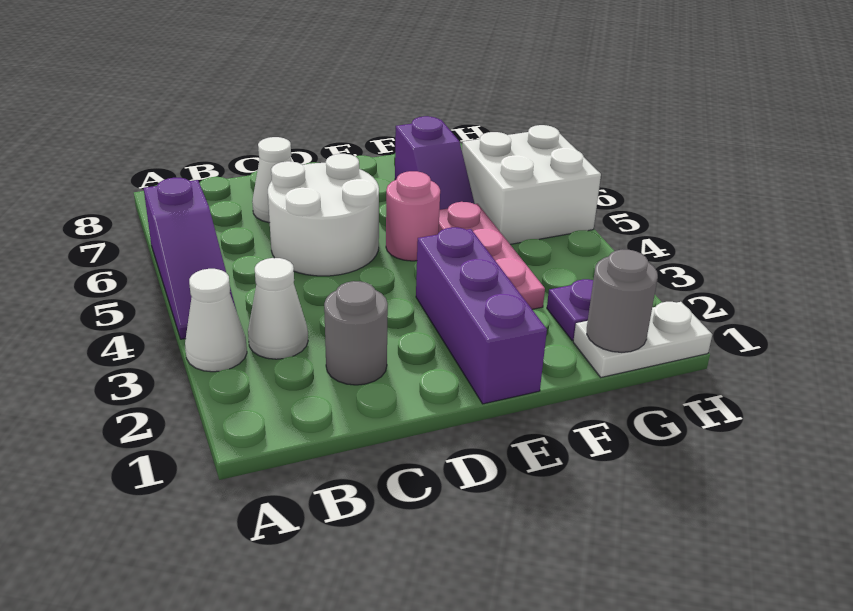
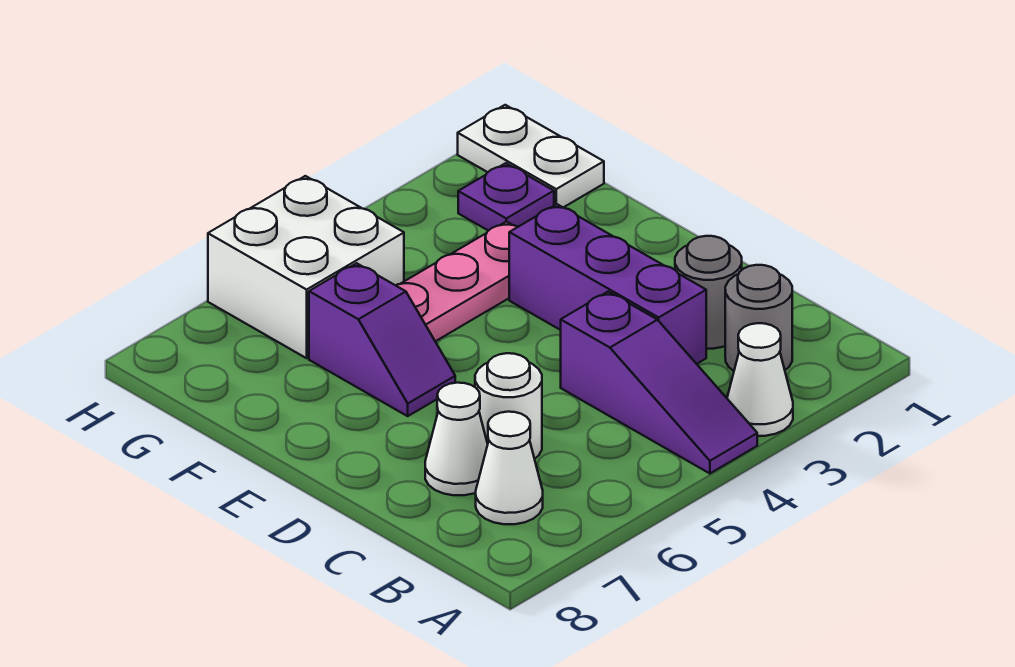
purple 1x3 slope [144,178,236,339] -> purple 1x3 slope turned to [561,292,757,473]
white 1x1 cone [248,258,308,359] -> white 1x1 cone moved to [476,412,543,524]
white 2x2 round brick [268,154,379,276] -> white 1x1 round brick [475,353,542,459]
purple 1x3 brick [416,227,547,404] -> purple 1x3 brick turned to [509,204,706,364]
pink 1x1 round brick [386,171,440,261] -> none
purple 1x2 slope [395,116,475,210] -> purple 1x2 slope turned to [309,263,455,416]
grey 1x1 round brick [587,250,658,352] -> grey 1x1 round brick moved to [725,265,792,371]

